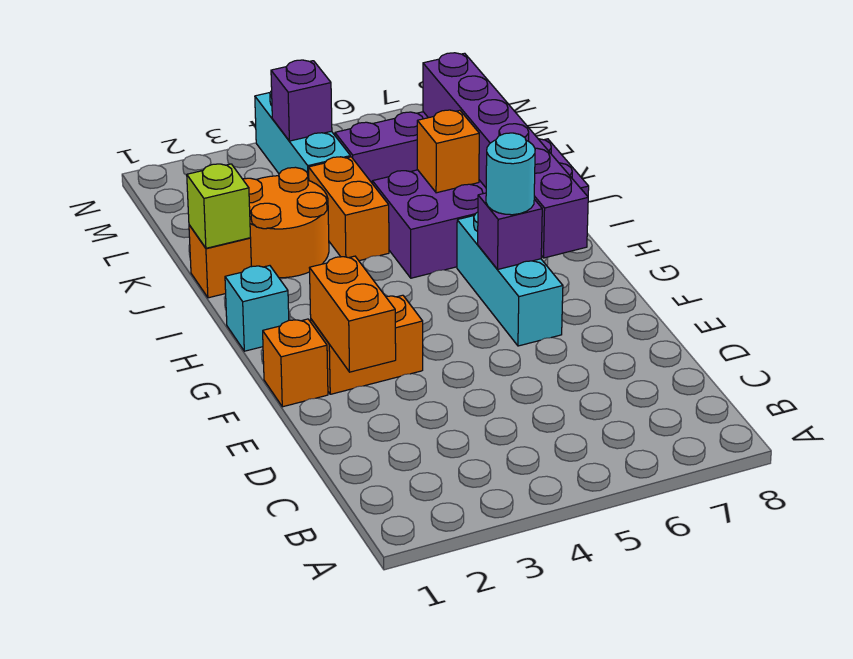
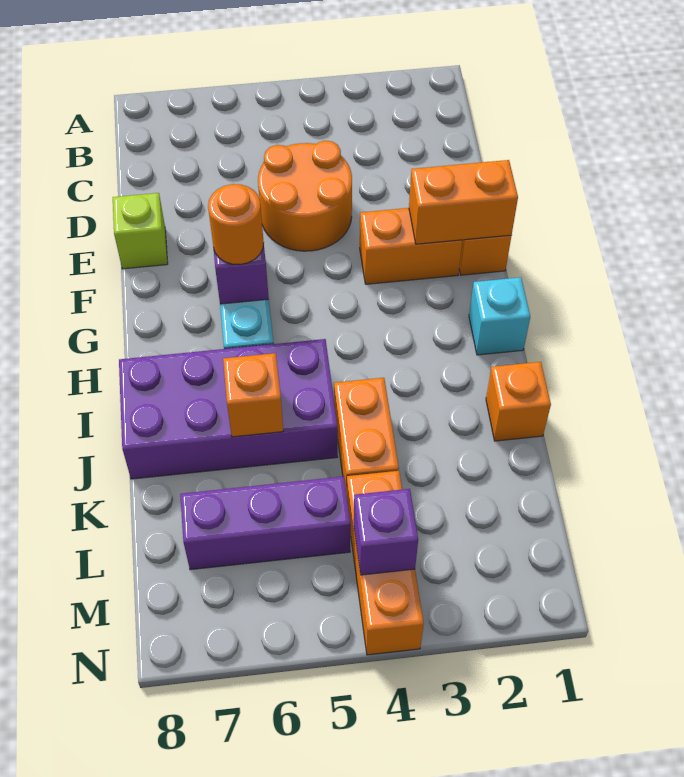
orange 1x2 brick [310,256,396,372] -> orange 1x2 brick turned to [409,160,518,244]
cyan 1x1 round brick [486,133,535,215] -> orange 1x1 round brick [208,184,264,265]
purple 1x6 brick [423,53,588,258] -> none
lime 1x1 brick [187,164,250,248] -> lime 1x1 brick moved to [113,193,168,269]
orange 2x2 round brick [243,167,329,278] -> orange 2x2 round brick moved to [258,141,352,251]
cyan 1x3 brick [255,91,350,180] -> orange 1x3 brick [347,471,424,655]

